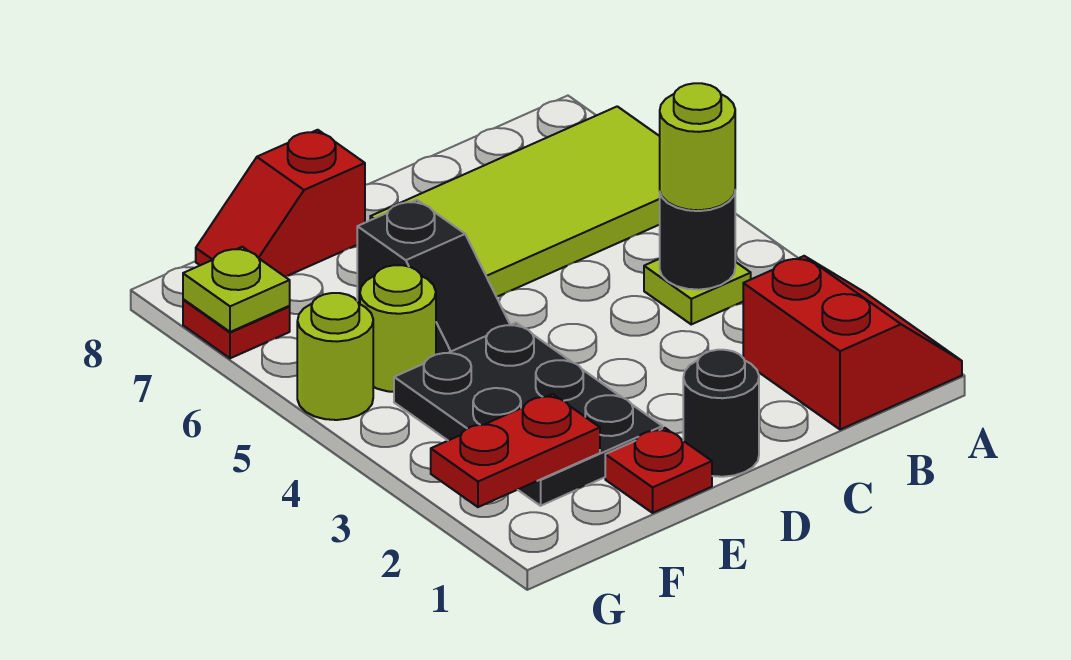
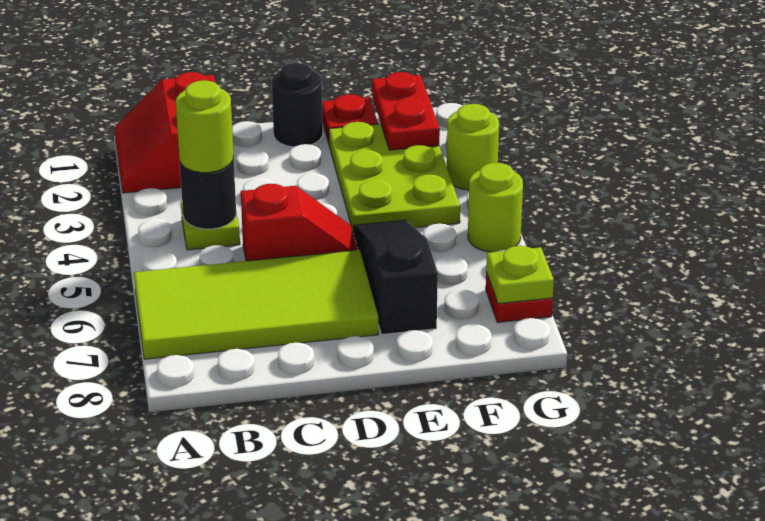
black 2x3 plate [394,323,662,506] -> lime 2x3 plate [329,122,460,233]
black 1x2 slope [357,200,510,354] -> black 1x3 slope [353,220,438,335]
red 1x2 slope [196,130,365,277] -> red 1x2 slope moved to [241,184,358,261]
red 1x2 plate [431,394,600,507] -> red 1x2 plate turned to [372,72,440,150]
lime 1x1 round brick [360,265,436,392] -> lime 1x1 round brick moved to [447,104,499,190]

